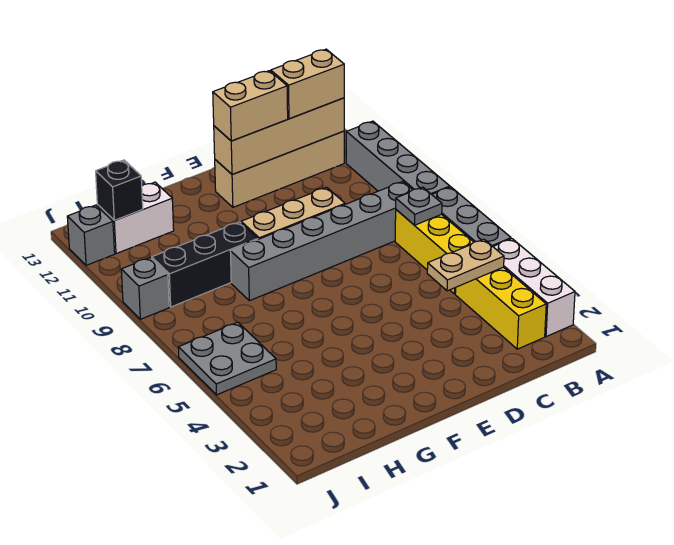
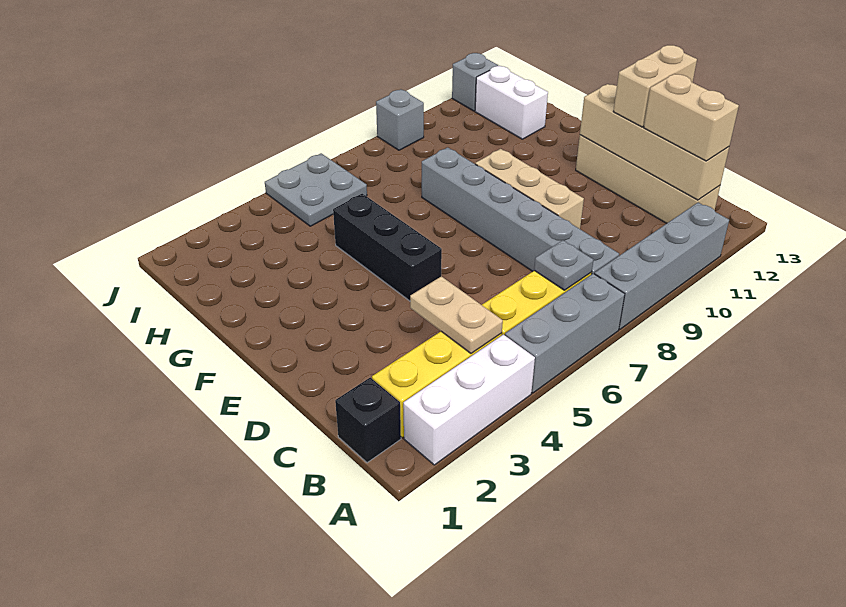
tan 1x2 brick [213,71,288,141] -> tan 1x2 brick turned to [613,45,697,127]
black 1x3 brick [152,222,258,307] -> black 1x3 brick moved to [333,194,442,301]
black 1x1 brick [96,160,143,220] -> black 1x1 brick moved to [335,378,401,463]

